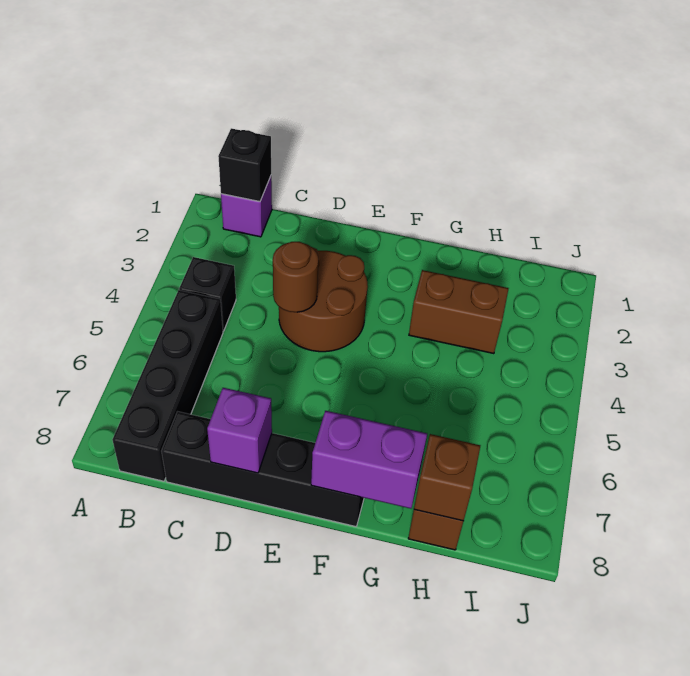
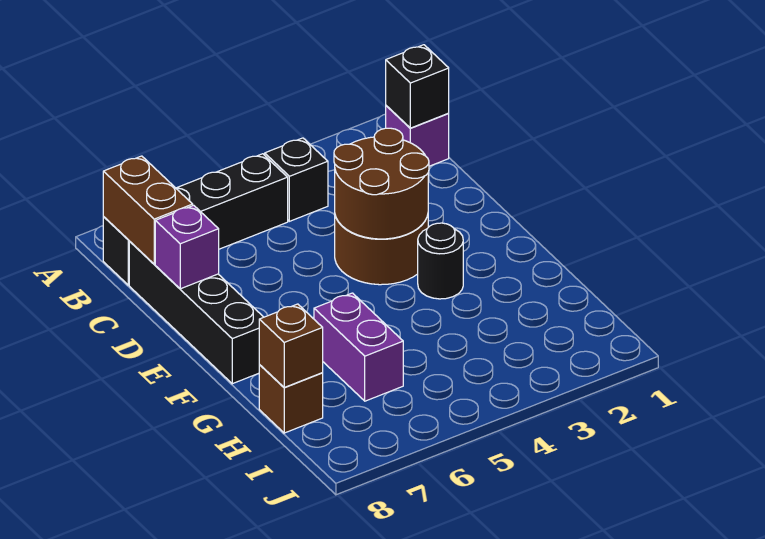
brown 1x1 round brick [273,242,318,312] -> brown 2x2 round brick [334,128,429,239]
none -> black 1x1 round brick [418,223,463,299]
purple 1x2 brick [311,411,427,509] -> purple 1x2 brick moved to [314,293,403,401]
brown 1x2 brick [409,270,509,354] -> brown 1x2 brick moved to [103,156,193,264]

